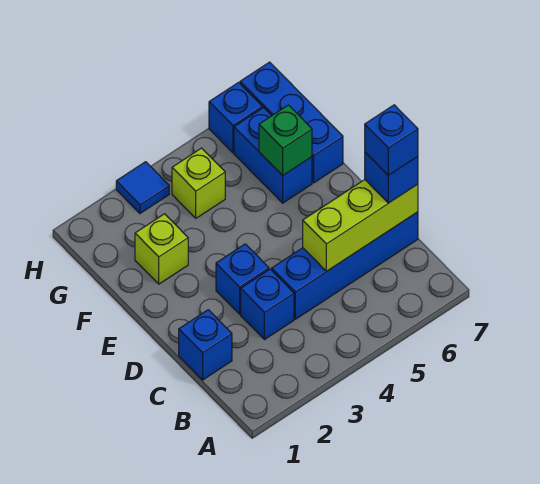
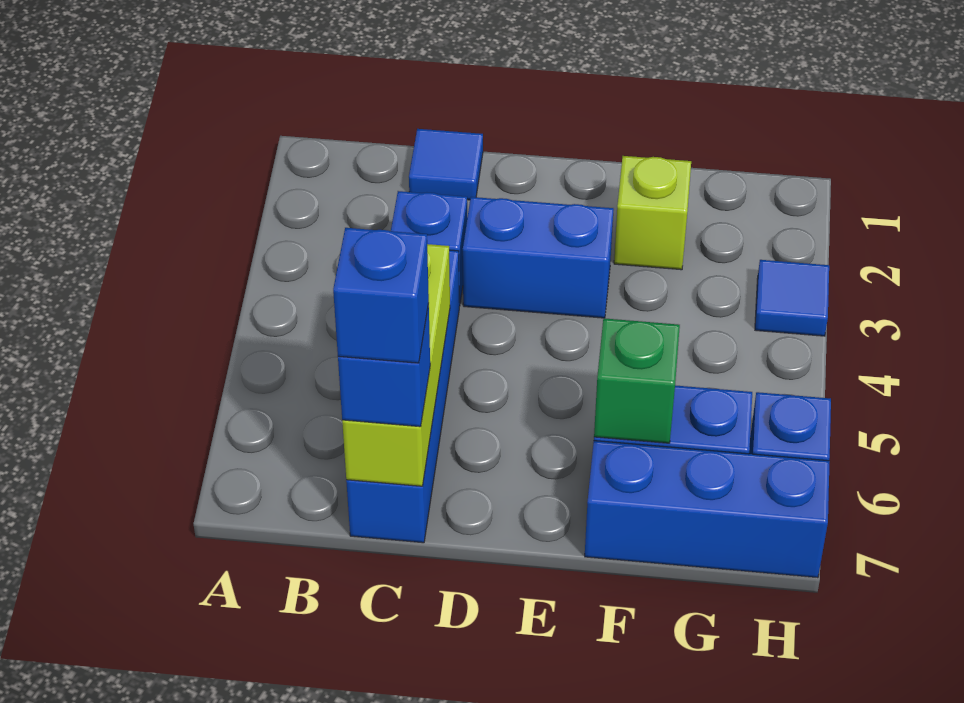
blue 1x1 brick [179,310,232,380] -> blue 1x1 tile [409,129,483,200]
blue 1x1 brick [216,244,269,314] -> blue 1x2 brick [463,197,614,318]
lime 1x1 brick [172,148,225,218] -> none

